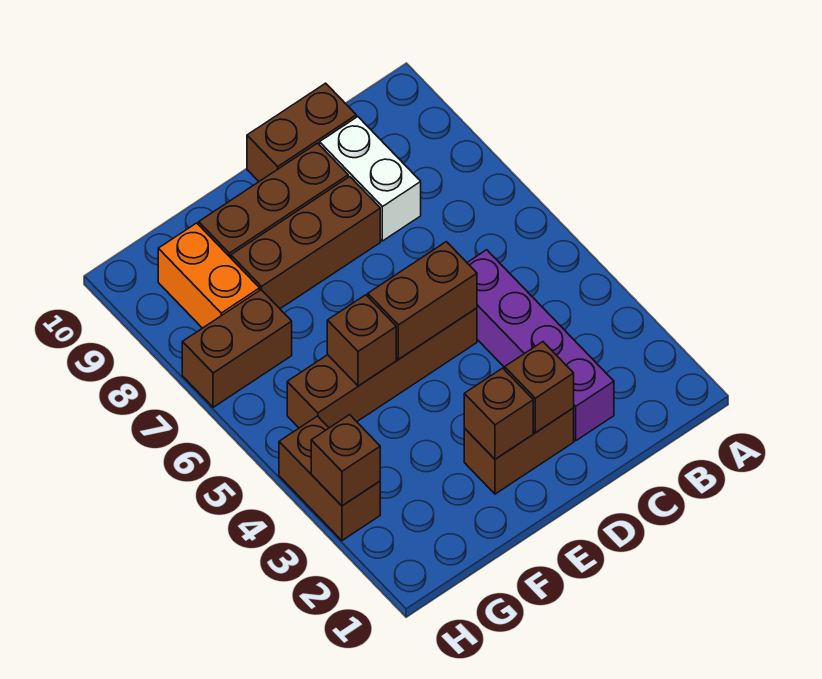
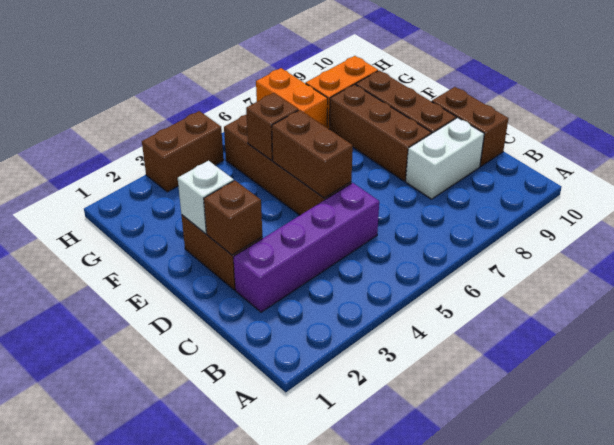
brown 1x1 brick [464,368,533,459] -> white 1x1 brick [178,161,234,234]
brown 1x2 brick [182,290,292,407] -> orange 1x2 brick [256,68,328,128]
brown 1x1 brick [311,415,380,506] -> none

